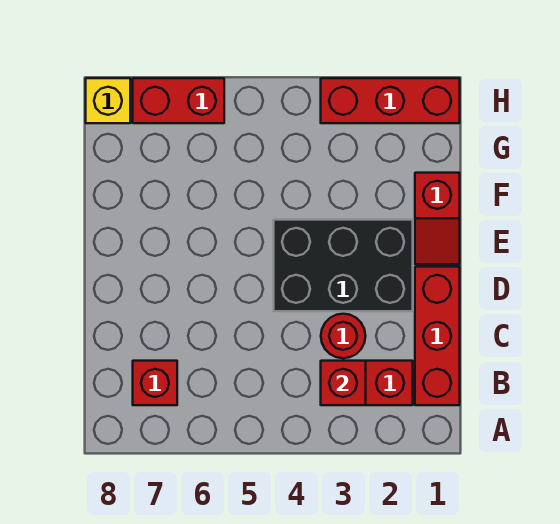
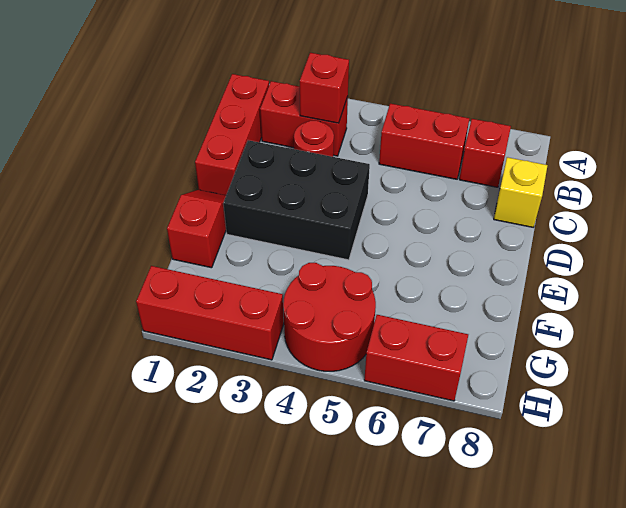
none -> red 1x2 brick [379,103,469,179]
none -> red 2x2 round brick [283,263,376,371]
yellow 1x1 brick [86,78,130,123] -> yellow 1x1 brick moved to [494,157,548,227]

